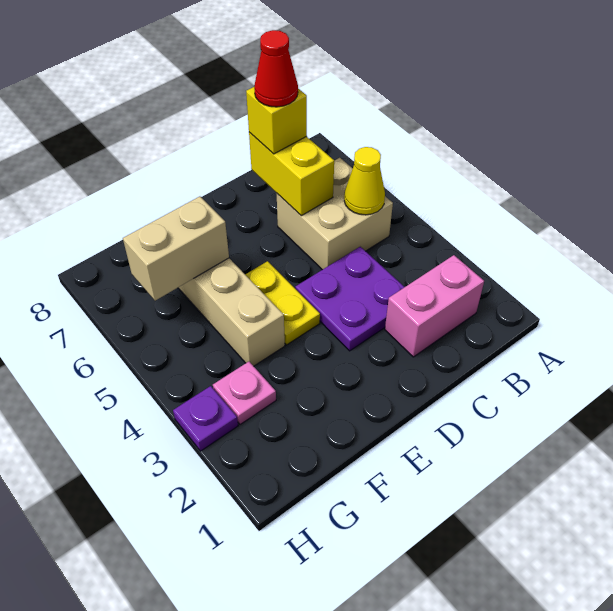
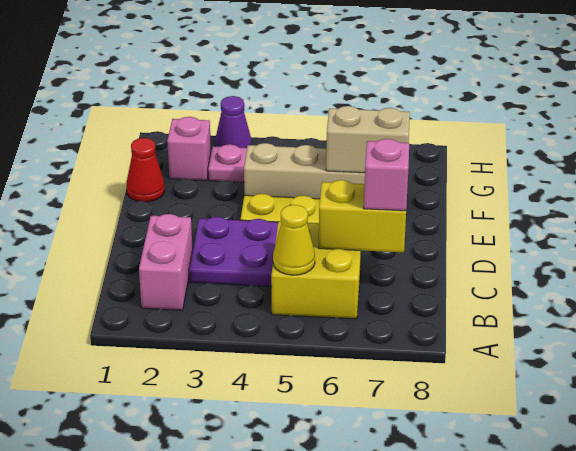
tan 2x2 brick [277,158,393,270] -> yellow 2x2 brick [271,221,361,319]
yellow 1x1 brick [246,87,307,154] -> pink 1x1 brick [364,139,409,211]
red 1x1 cone [254,30,298,107] -> red 1x1 cone moved to [127,138,165,202]
tan 1x2 brick [123,197,229,301] -> tan 1x2 brick turned to [326,106,410,173]
none -> pink 1x1 brick [167,117,211,181]
purple 1x1 plate [173,386,238,451] -> purple 1x1 cone [215,96,252,148]

